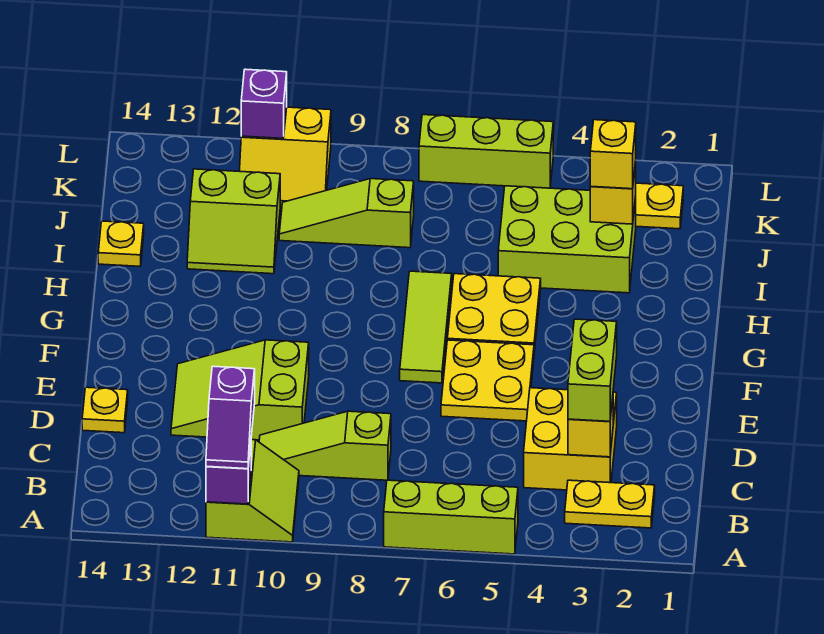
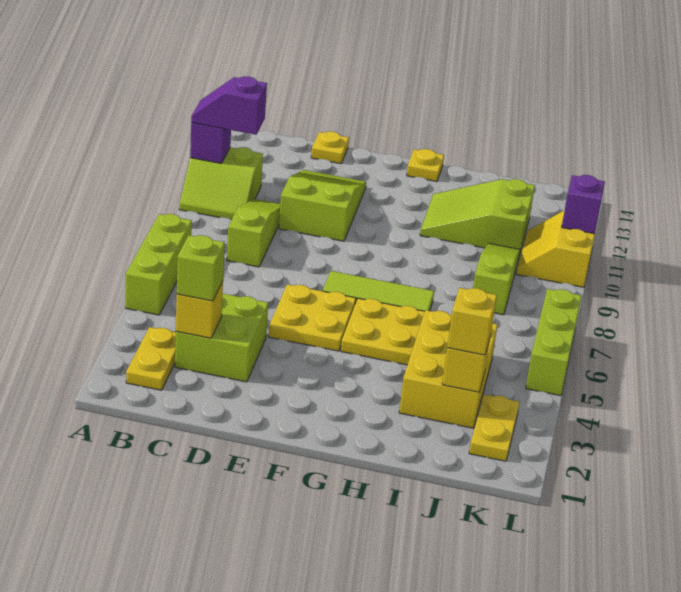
yellow 2x2 brick [524,388,617,490] -> lime 2x2 brick [175,294,268,382]
lime 1x2 brick [568,319,617,421] -> lime 1x1 brick [177,235,225,301]
lime 2x3 brick [498,186,636,293] -> yellow 2x3 brick [399,310,498,428]
lime 2x2 slope [187,169,280,274] -> lime 2x3 slope [420,179,535,252]
yellow 1x1 plate [98,221,144,266] -> yellow 1x1 plate moved to [407,149,444,181]

